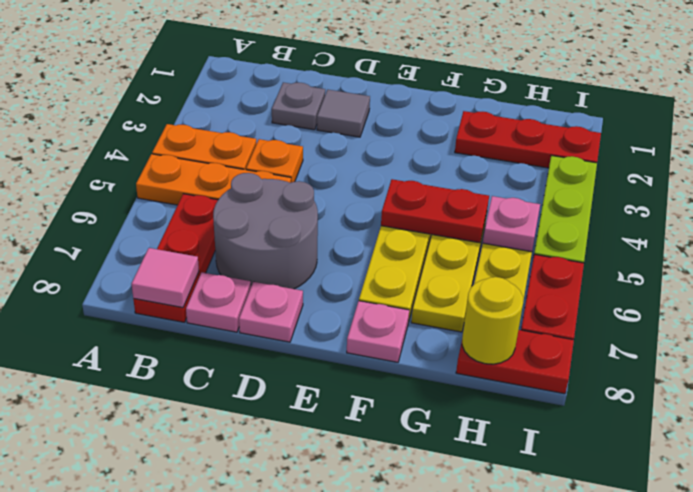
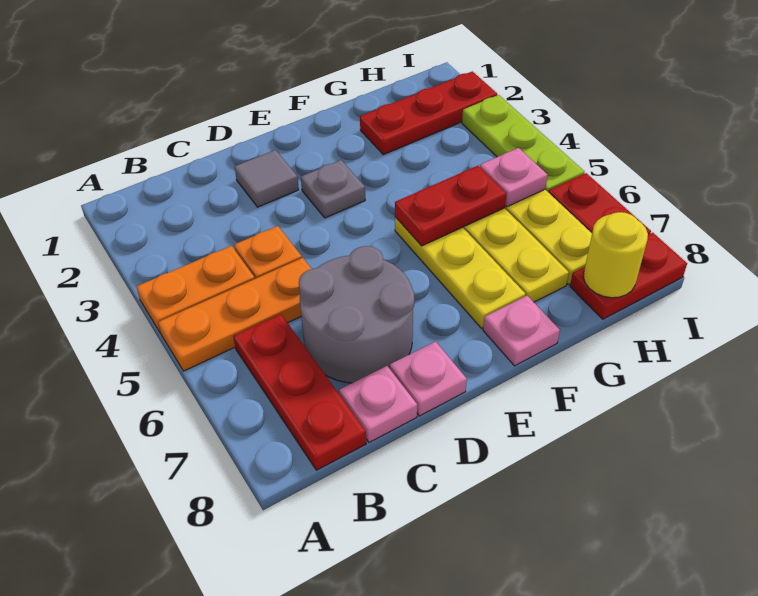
pink 1x1 tile [131,248,199,308] -> none
grey 1x1 plate [272,83,325,130] -> grey 1x1 plate moved to [301,160,365,218]

